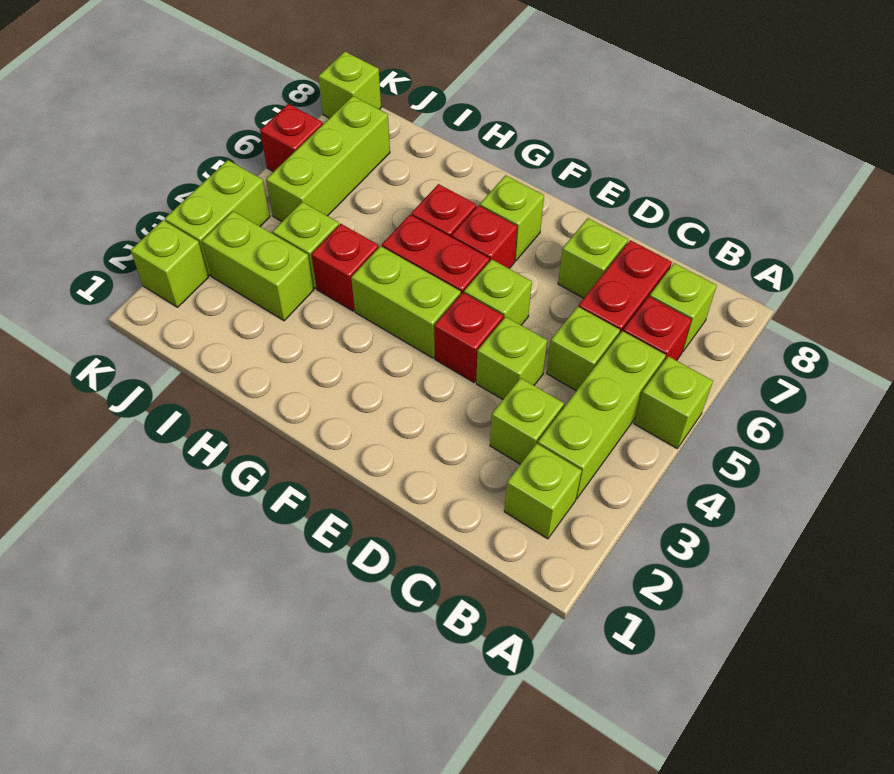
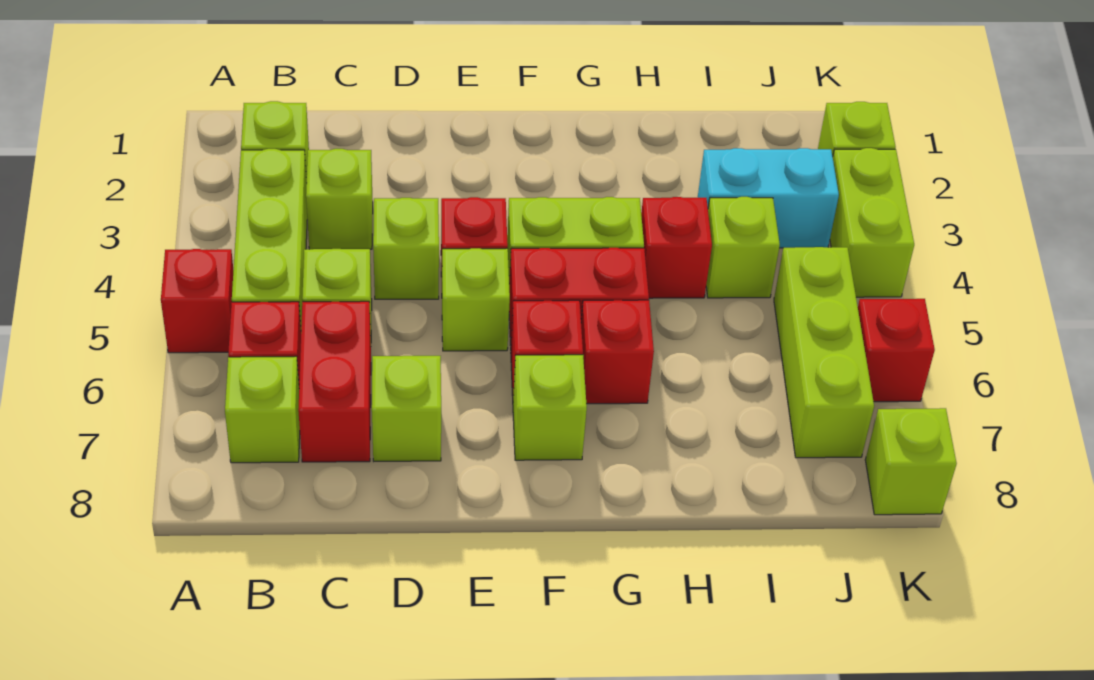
lime 1x1 brick [634,356,713,448] -> red 1x1 brick [161,249,233,353]
lime 1x2 brick [202,211,313,321] -> cyan 1x2 brick [698,148,839,248]

